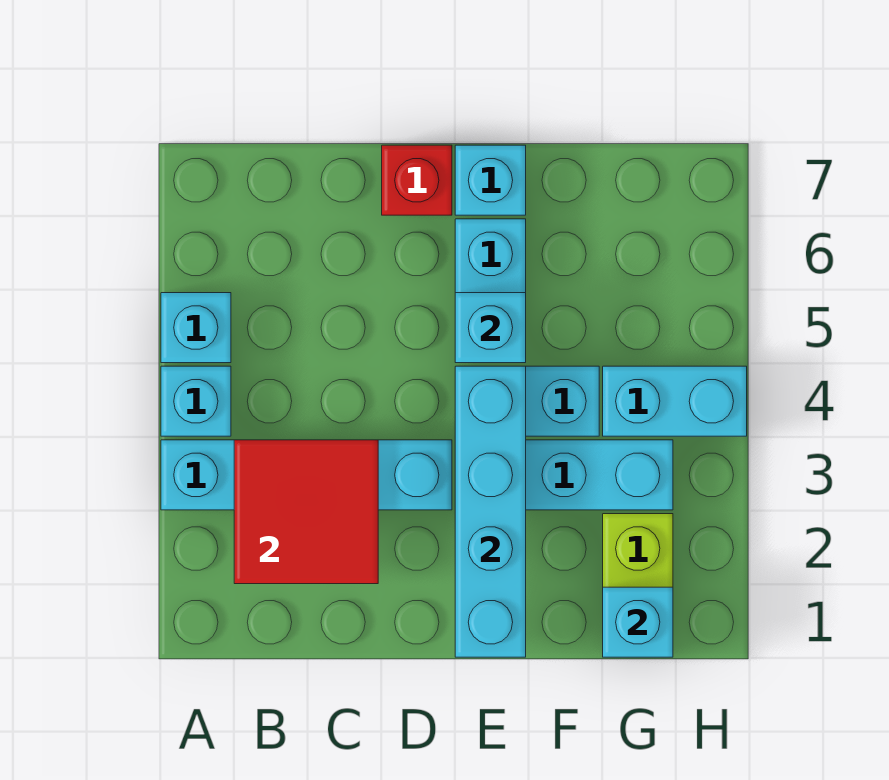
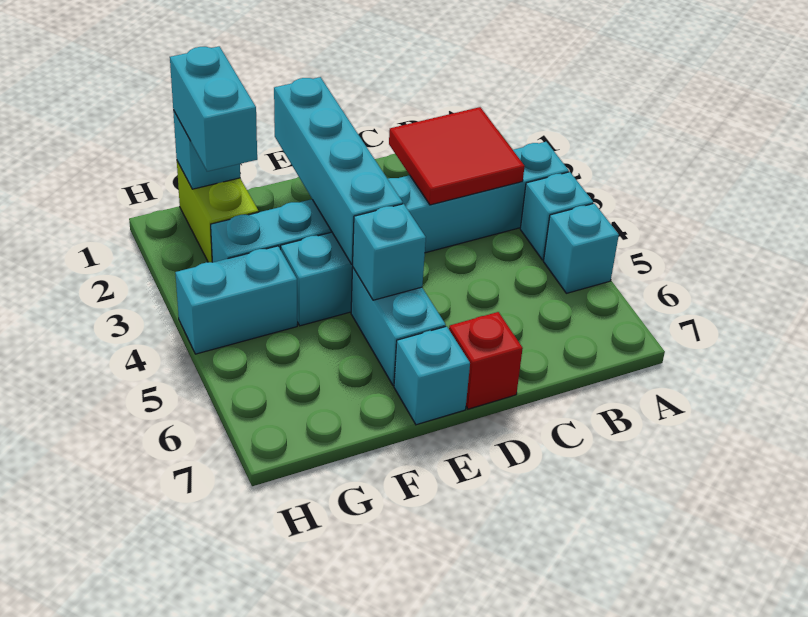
none -> cyan 1x2 brick [170,46,257,171]

